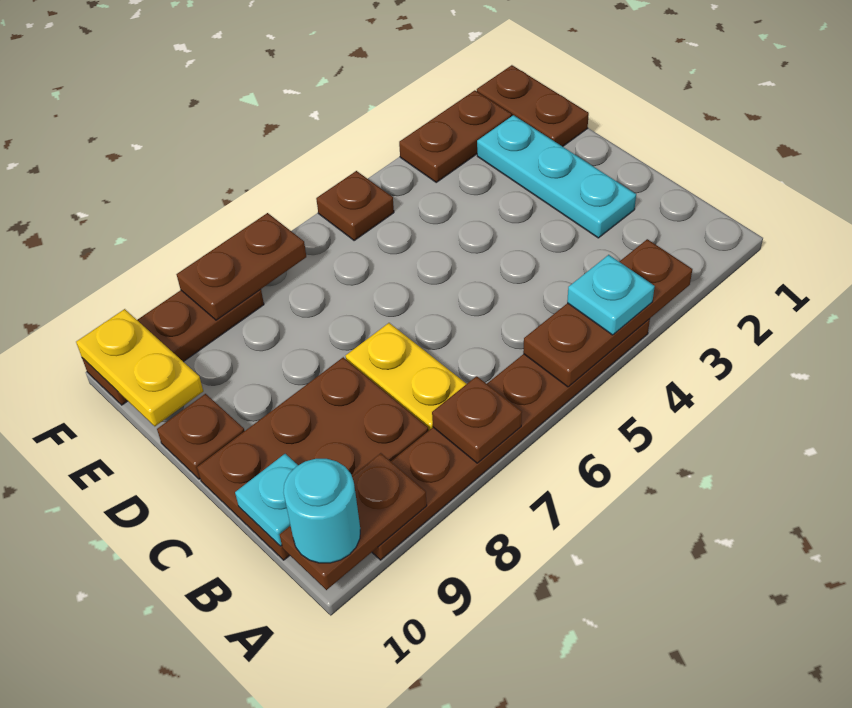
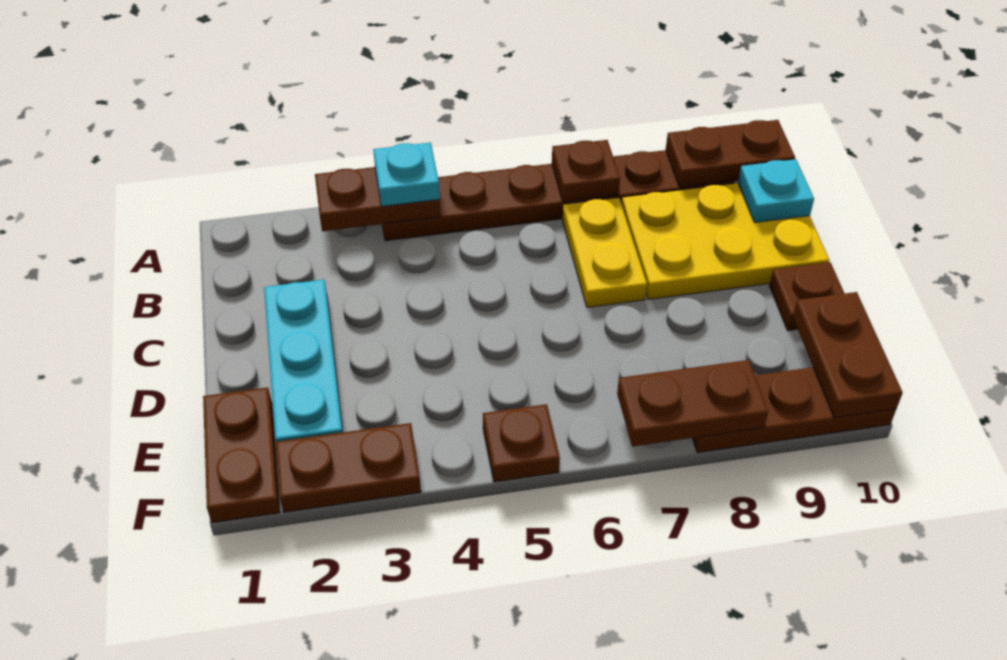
brown 1x3 plate [523,239,692,387] -> brown 1x2 plate [315,167,441,231]
cyan 1x1 round brick [283,459,360,563] -> none
brown 2x3 plate [197,357,429,560] -> yellow 2x3 plate [621,183,829,299]
yellow 1x2 plate [76,309,203,426] -> brown 1x2 plate [793,292,903,418]

